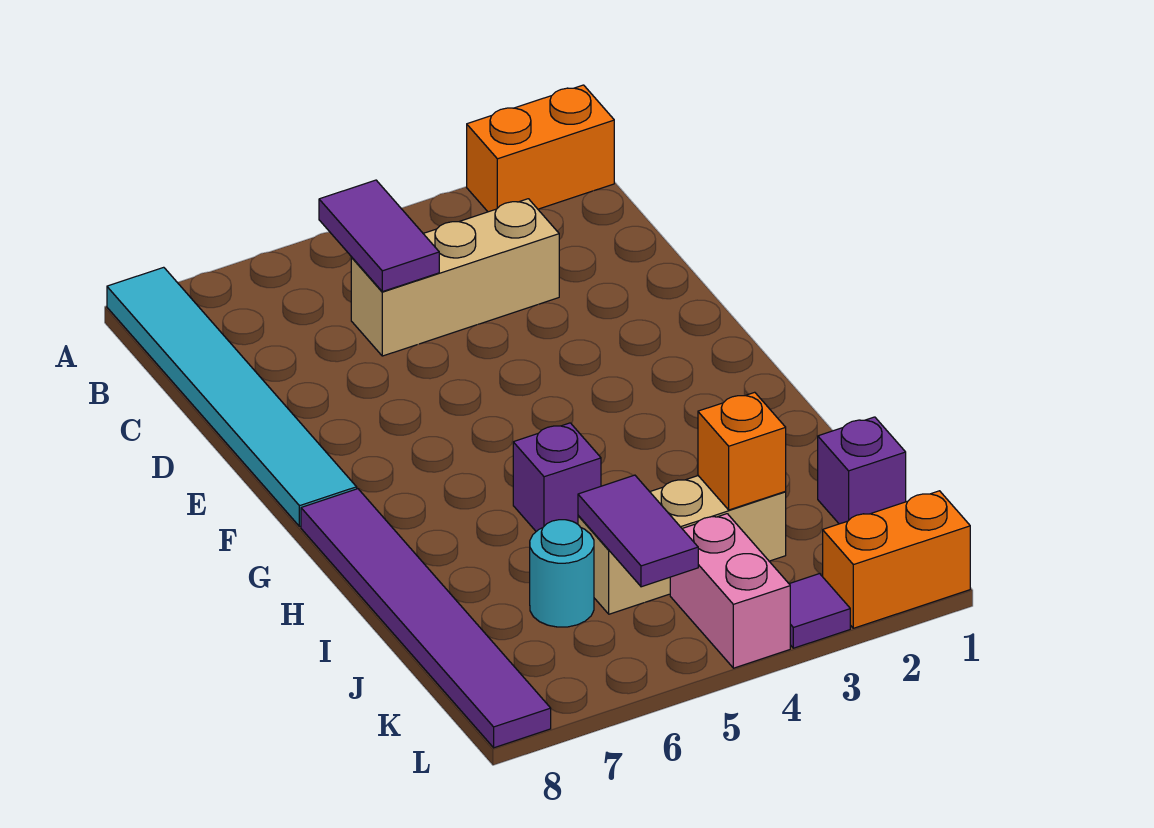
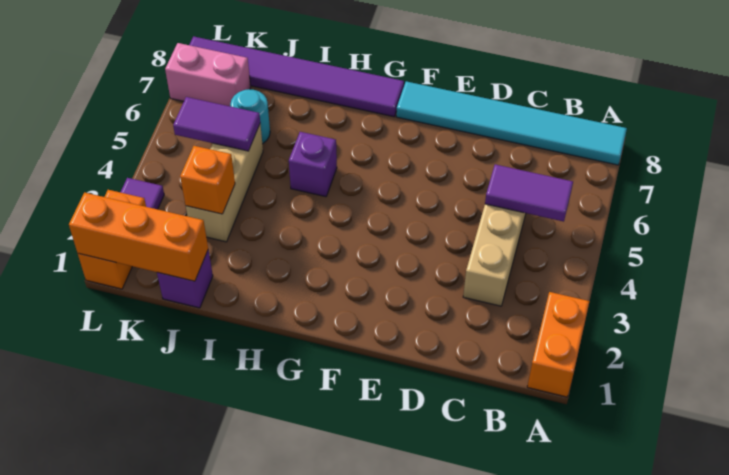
none -> orange 1x3 brick [69,193,208,281]
pink 1x2 brick [670,514,790,668] -> pink 1x2 brick moved to [165,43,251,106]

